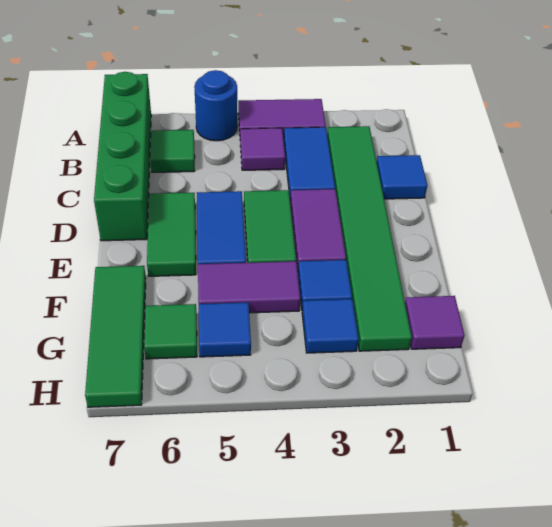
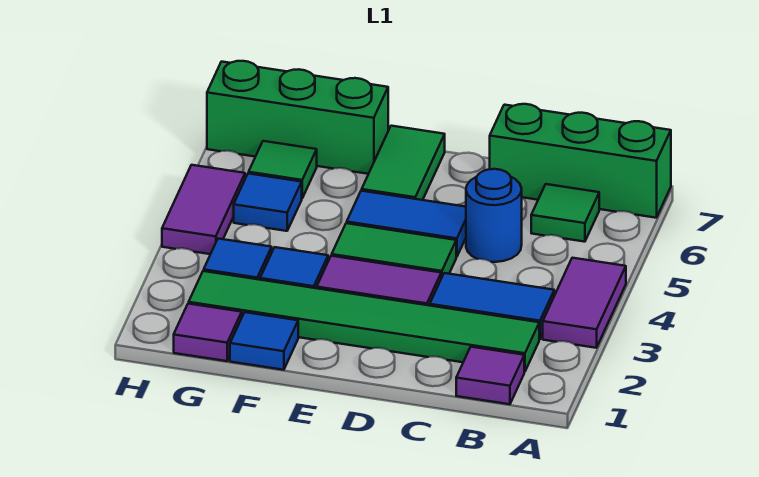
blue 1x1 round brick [194,70,237,141] -> blue 1x1 round brick moved to [466,169,522,262]
green 1x4 brick [94,72,151,241] -> green 1x3 brick [490,104,671,218]
purple 1x1 tile [240,128,285,170] -> purple 1x1 tile moved to [456,347,524,404]
blue 1x1 tile [377,155,427,199] -> blue 1x1 tile moved to [230,312,298,370]
green 1x2 tile [147,193,196,276] -> green 1x2 tile turned to [362,126,445,200]
purple 1x2 tile [198,261,300,313] -> purple 1x2 tile moved to [162,165,245,254]
green 1x3 tile [85,266,146,407] -> green 1x3 brick [207,61,388,174]

